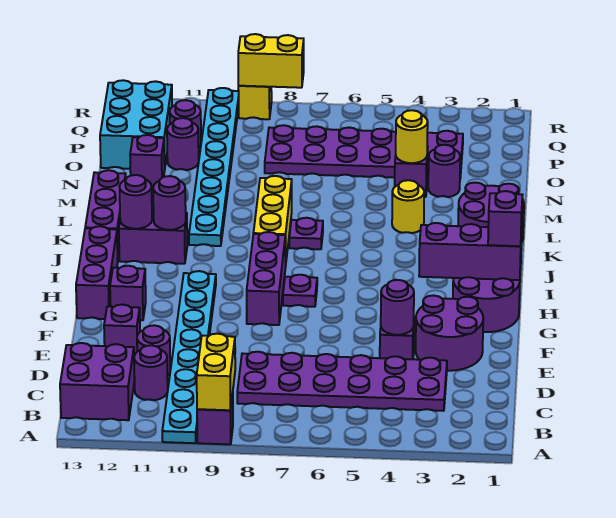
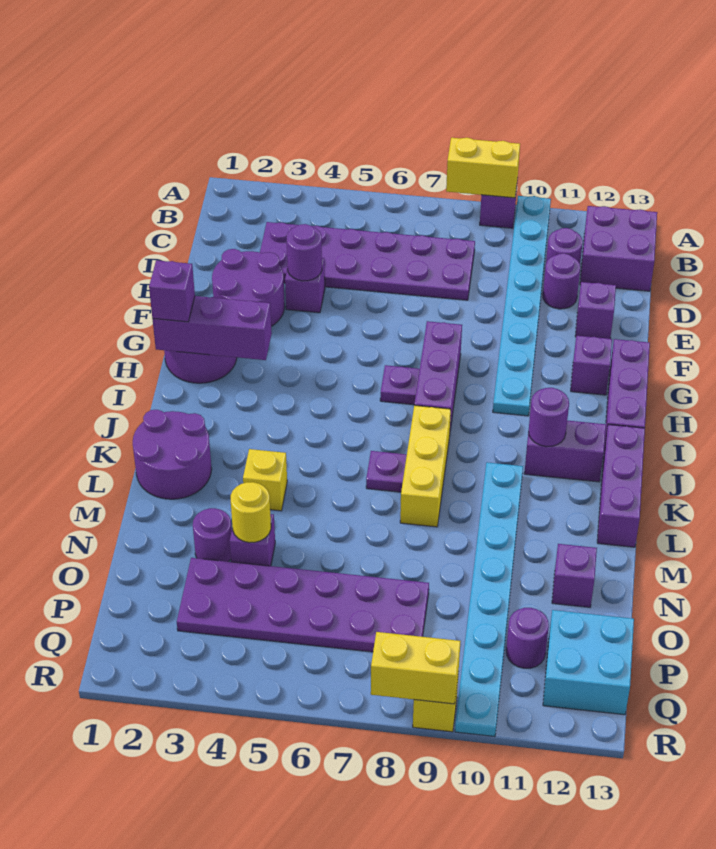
yellow 1x2 brick [197,334,235,410] -> yellow 1x2 brick turned to [446,138,520,198]
purple 1x1 round brick [120,175,152,229] -> none
yellow 1x1 round brick [392,180,424,233] -> yellow 1x1 brick [243,449,287,511]
purple 1x1 round brick [167,118,199,170] -> none
cyan 2x3 brick [100,80,172,169] -> cyan 2x2 brick [543,610,634,715]

